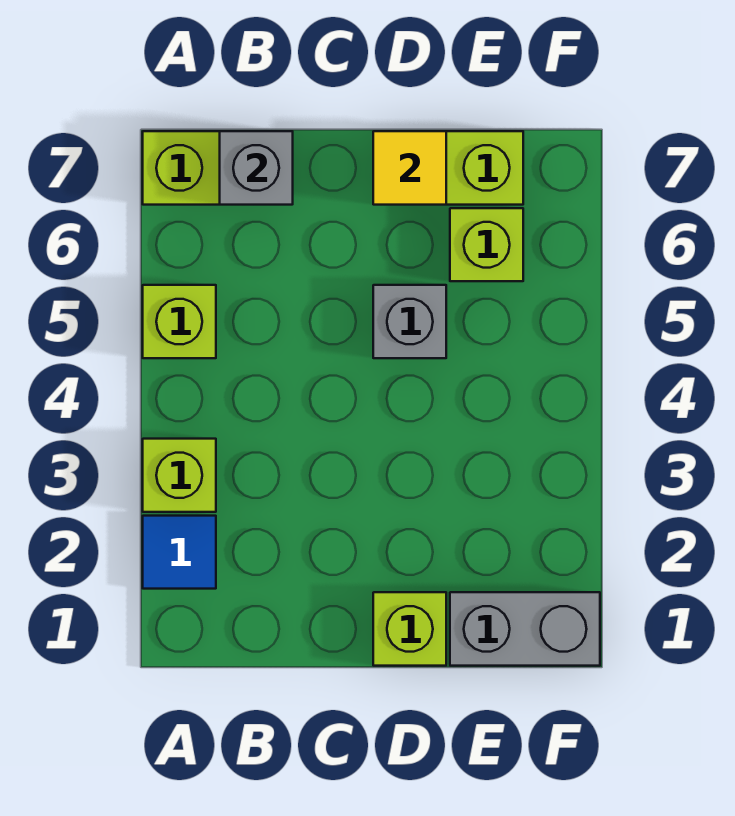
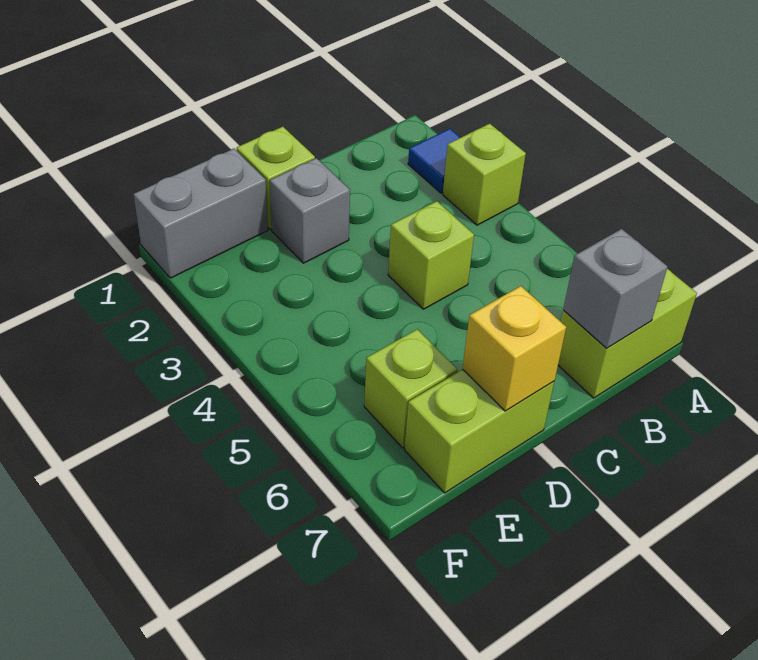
lime 1x1 brick [143,285,216,358] -> lime 1x1 brick moved to [388,201,474,309]
grey 1x1 brick [373,285,446,358] -> grey 1x1 brick moved to [270,158,350,263]
yellow 1x1 tile [373,131,446,205] -> yellow 1x1 brick [462,286,566,411]

